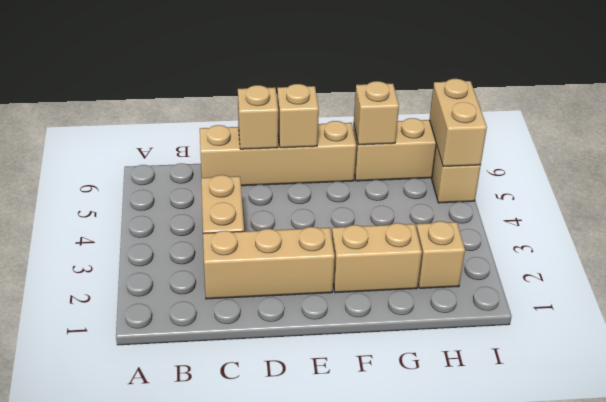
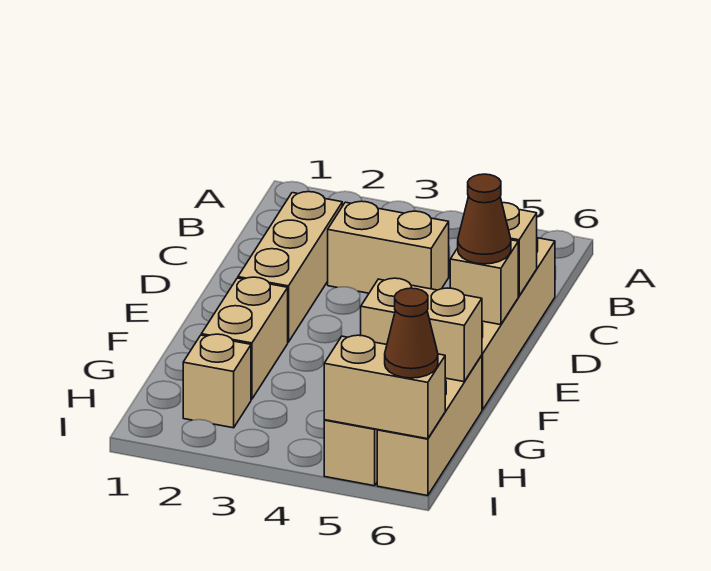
none -> brown 1x1 cone [458,174,511,264]
tan 1x1 brick [354,81,399,145] -> tan 1x2 brick [361,278,482,382]
none -> brown 1x1 cone [385,288,438,378]

